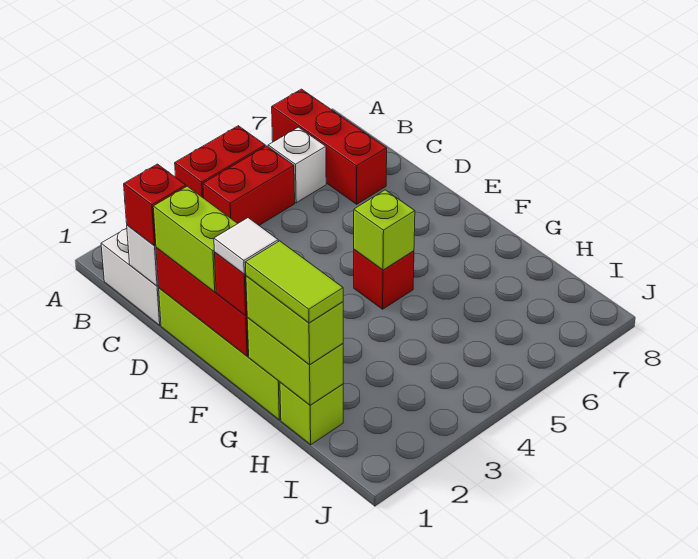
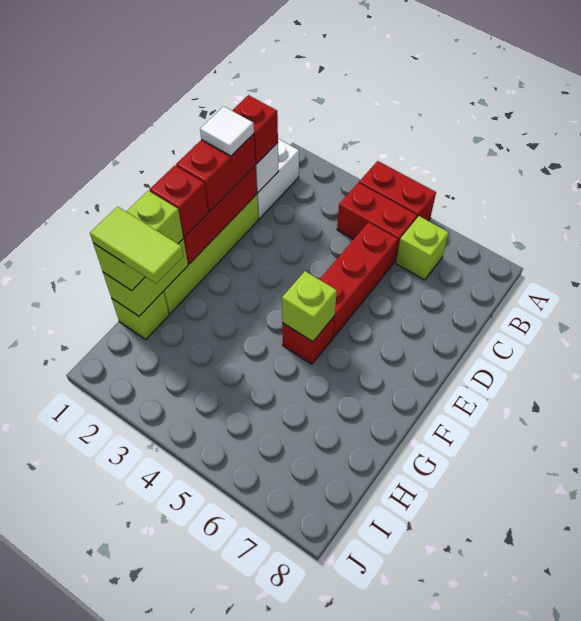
red 1x3 brick [272,89,387,204] -> red 1x3 brick moved to [319,222,398,337]
white 1x1 brick [268,127,326,203] -> lime 1x1 brick [396,216,449,280]
lime 1x2 brick [153,186,238,292] -> red 1x2 brick [176,134,256,211]
white 1x1 tile [214,218,278,274] -> white 1x1 tile moved to [200,107,254,156]
lime 1x2 tile [245,241,343,323] -> lime 1x2 tile turned to [90,207,183,283]

